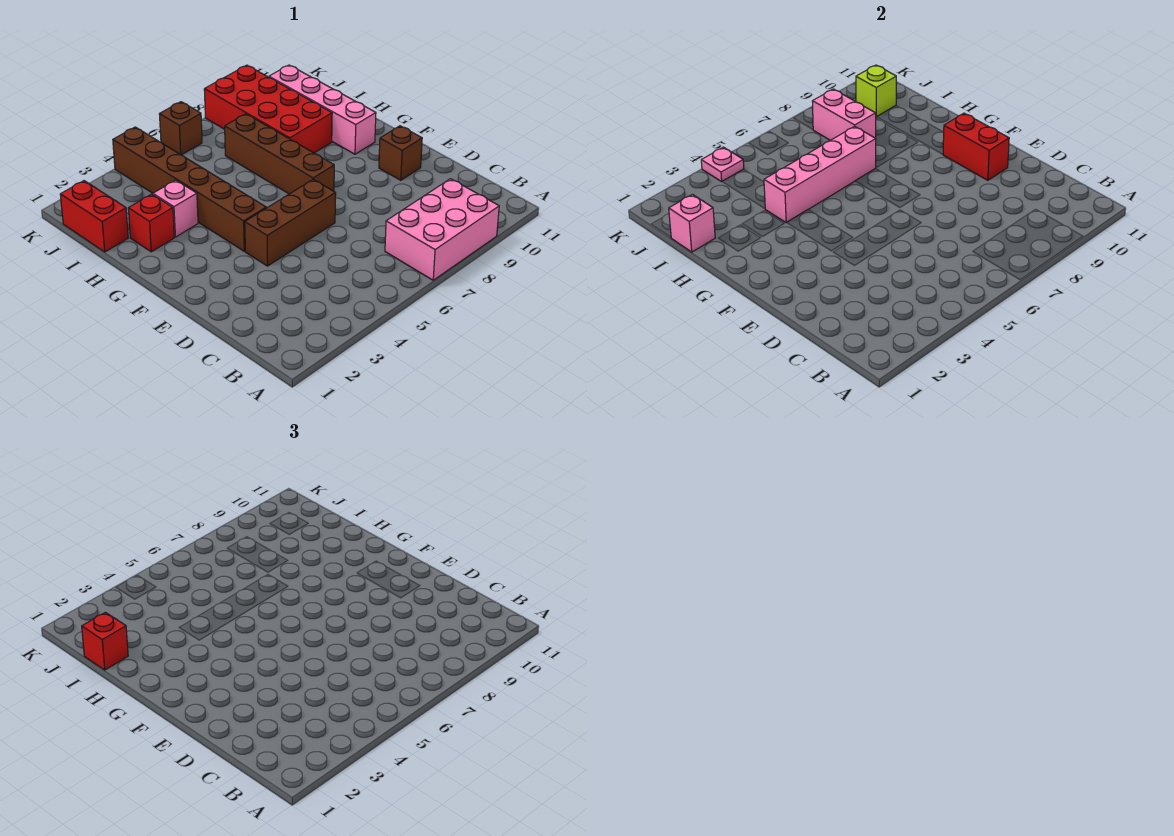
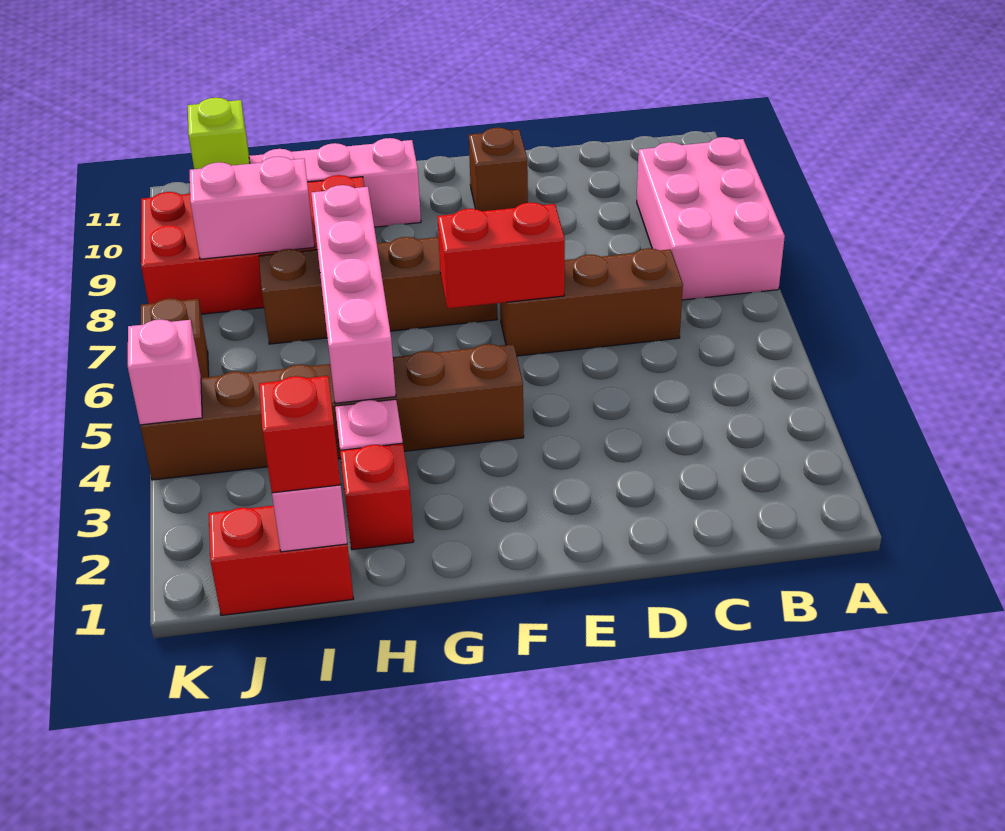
brown 1x3 brick [245,179,336,266] -> brown 1x3 brick turned to [500,248,683,356]
red 1x2 brick [943,113,1009,180] -> red 1x2 brick moved to [437,202,565,308]
pink 1x1 plate [701,147,744,182] -> pink 1x1 brick [128,319,202,425]

